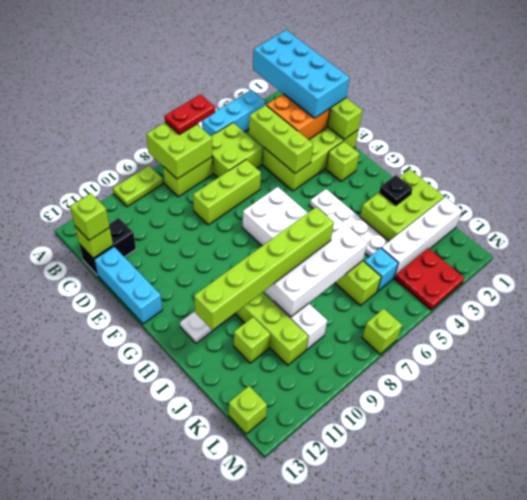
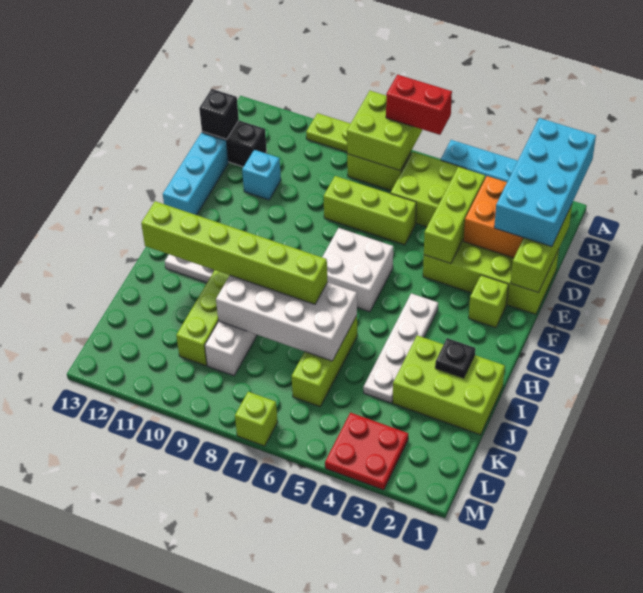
red 1x2 plate [165,94,215,134] -> red 1x2 brick [386,75,452,135]
lime 1x1 brick [75,226,113,258] -> black 1x1 brick [199,89,239,139]
lime 1x1 brick [70,193,109,240] -> none
lime 1x1 brick [234,317,270,363] -> none
white 1x4 brick [382,197,463,278] -> none
cyan 1x1 brick [364,248,398,292] -> cyan 1x1 brick moved to [242,150,281,200]
lime 1x1 brick [229,386,267,434] -> none

